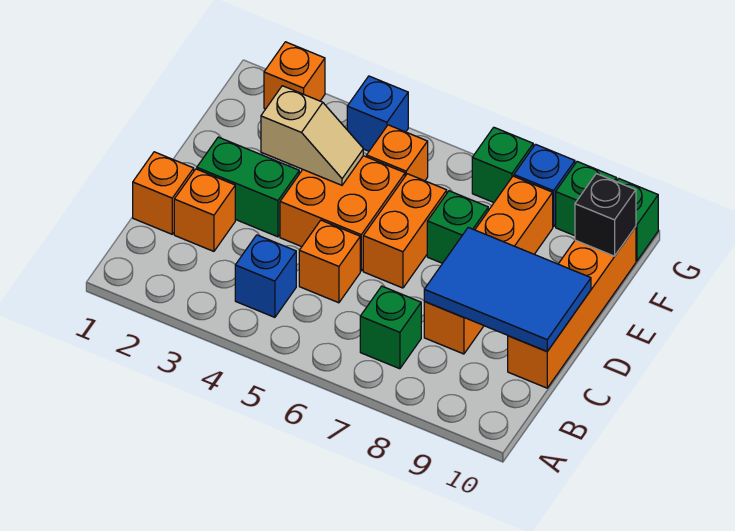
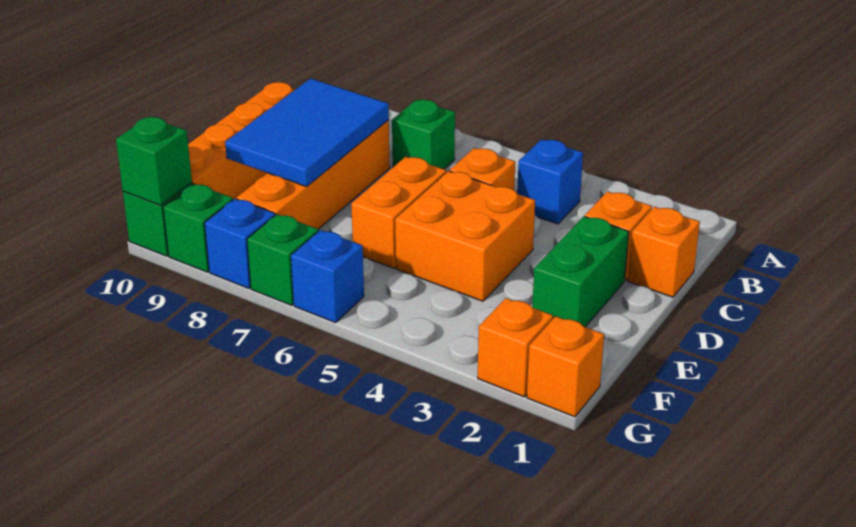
blue 2x3 tile [424,227,591,351] -> blue 2x3 tile turned to [225,78,389,187]
green 1x2 brick [197,137,299,237] -> green 1x2 brick turned to [532,216,629,327]
tan 1x2 slope [261,86,363,185] -> none
green 1x1 brick [427,191,488,263] -> green 1x1 brick moved to [116,117,192,205]
orange 1x1 brick [367,125,428,181] -> orange 1x1 brick moved to [527,316,604,417]
black 1x1 brick [575,174,636,256] -> none
blue 1x1 brick [347,76,408,151] -> blue 1x1 brick moved to [291,230,364,323]

